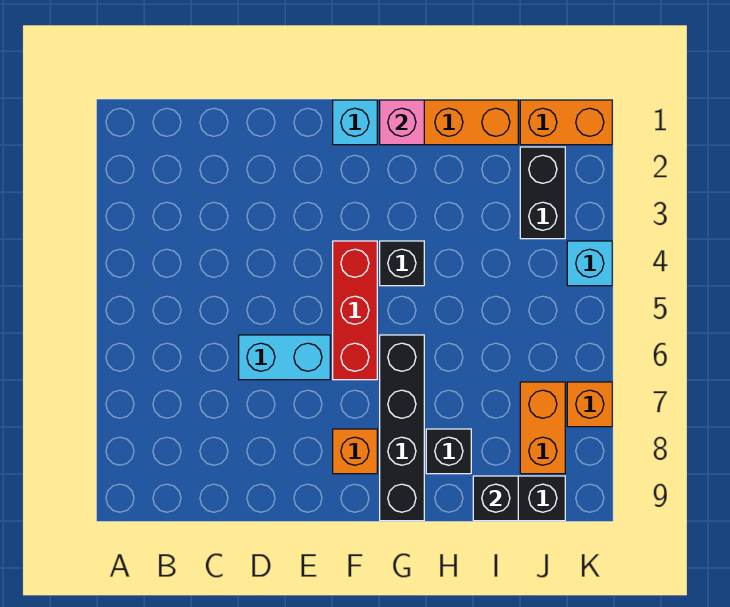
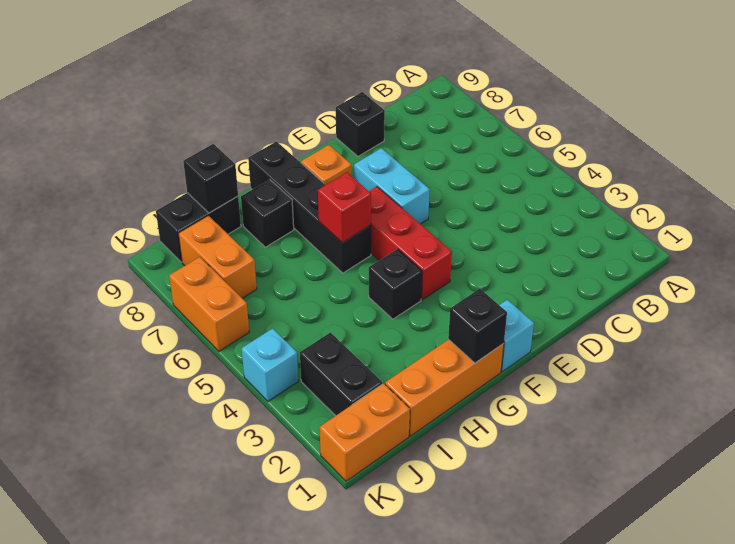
cyan 1x2 brick [239,335,330,380] -> cyan 1x2 brick turned to [354,148,430,224]
none -> black 1x1 brick [336,92,385,156]
pink 1x1 brick [380,100,424,145] -> black 1x1 brick [448,289,507,363]
none -> red 1x1 brick [318,173,371,243]
orange 1x1 brick [567,382,612,427] -> orange 1x2 brick [169,257,249,351]

